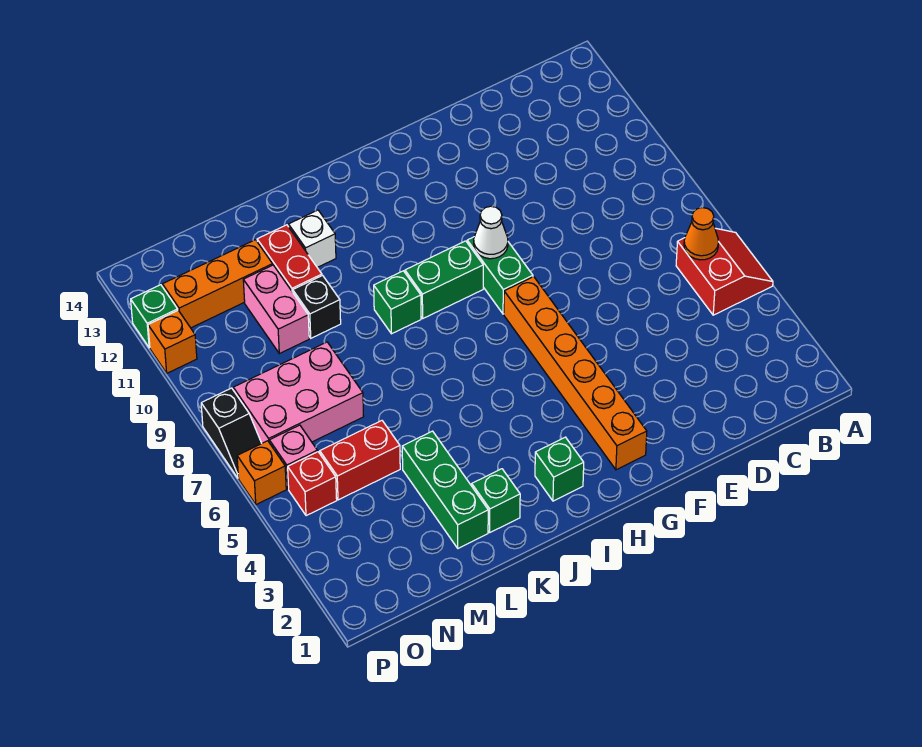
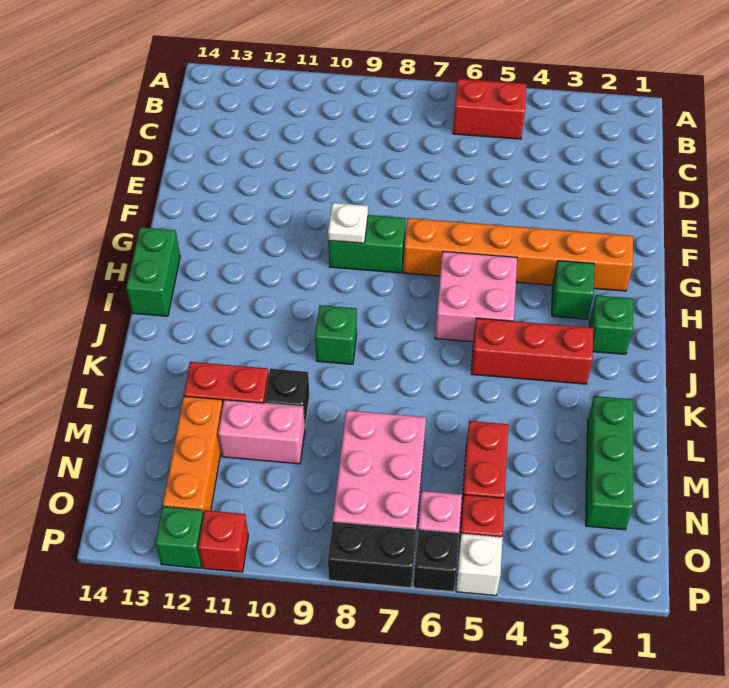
orange 1x1 cone [684,208,719,260] -> none
white 1x1 cone [474,206,508,259] -> white 1x1 plate [328,203,368,243]
none -> pink 2x2 brick [435,251,517,342]
green 1x2 brick [405,241,483,318] -> green 1x2 brick moved to [126,227,180,316]
none -> red 1x3 brick [471,318,593,384]
green 1x1 brick [472,469,520,532] -> green 1x1 brick moved to [552,261,594,319]
white 1x1 brick [289,210,336,267] -> white 1x1 brick moved to [456,533,503,596]
green 1x3 brick [402,431,488,548] -> green 1x3 brick turned to [586,396,633,530]
orange 1x1 brick [237,441,286,505] -> black 1x1 brick [413,530,459,592]
black 1x2 slope [201,388,262,478] -> black 1x2 brick [328,522,416,588]
orange 1x1 brick [148,310,197,373] -> red 1x1 brick [198,510,248,572]

